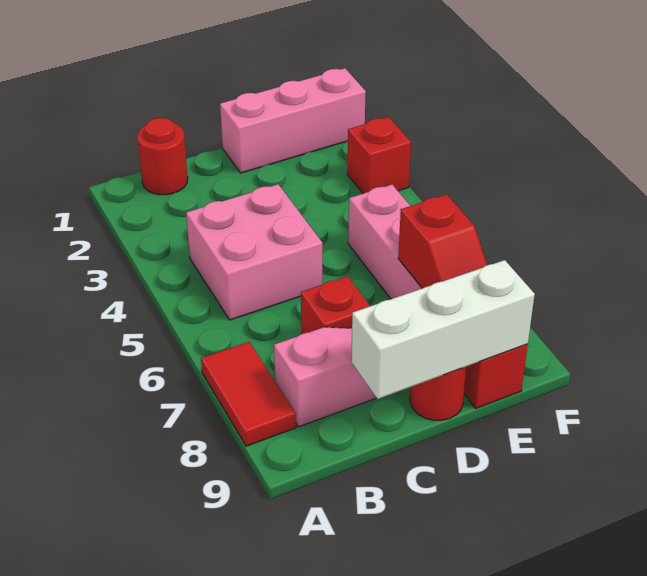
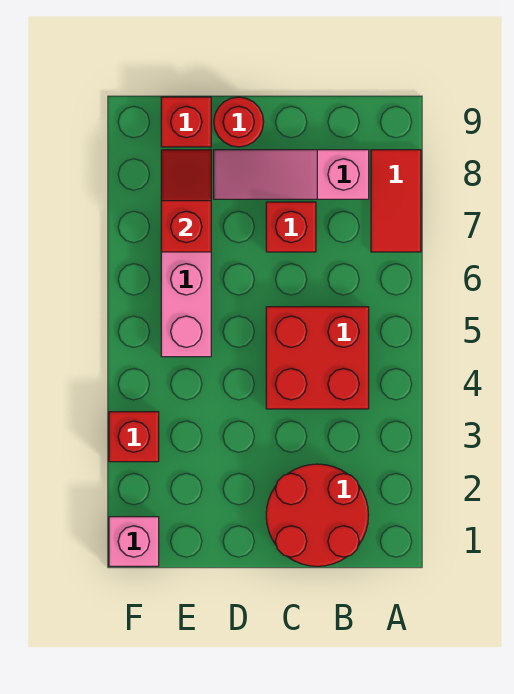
red 1x1 round brick [137,118,188,195] -> red 2x2 round brick [266,464,369,566]
pink 2x2 brick [186,184,322,320] -> red 2x2 brick [266,307,369,409]
white 1x3 brick [351,260,535,399] -> none
pink 1x3 brick [220,68,366,173] -> pink 1x1 brick [109,517,159,566]

